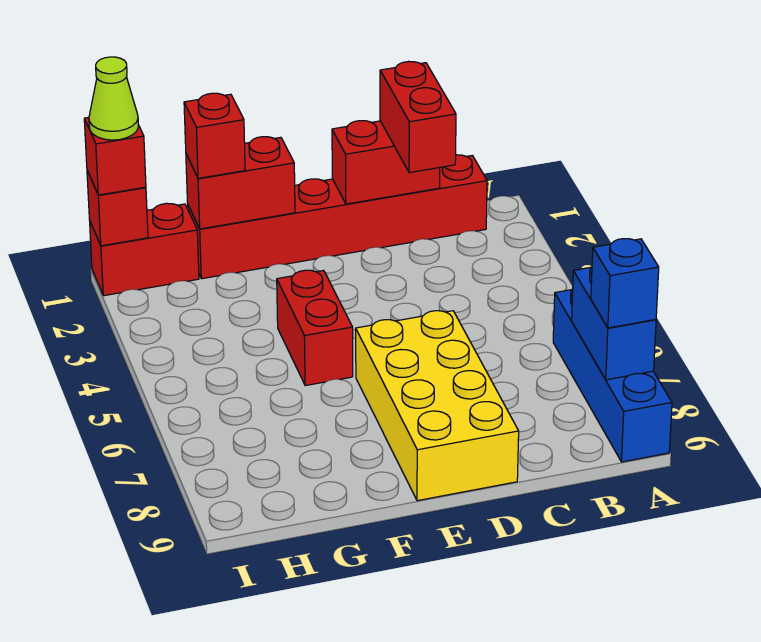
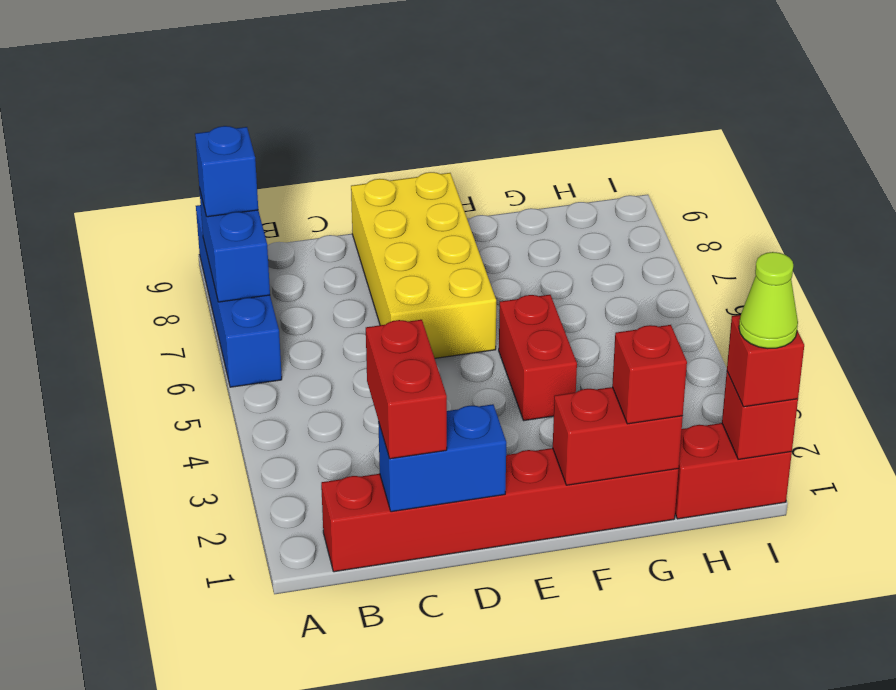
red 1x2 brick [332,121,440,204] -> blue 1x2 brick [378,404,506,512]

